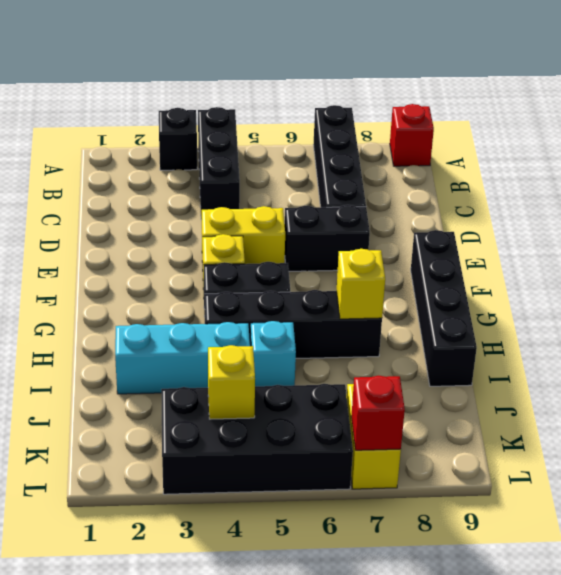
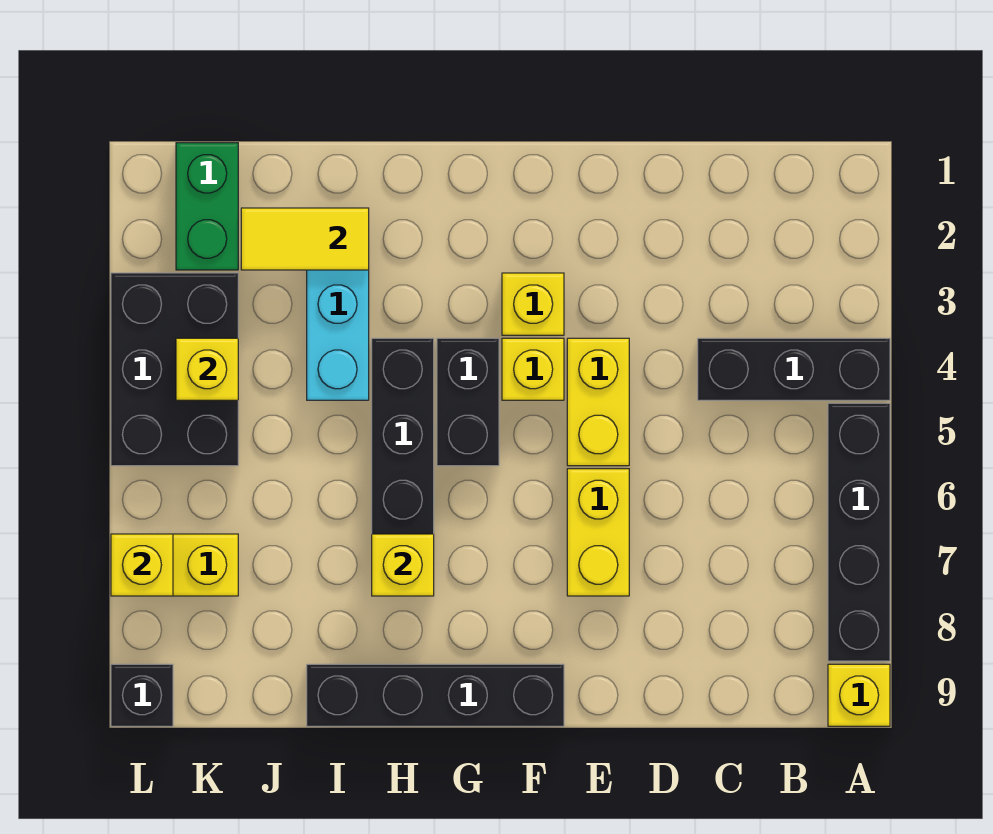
black 1x1 brick [159,108,197,170] -> black 1x1 brick moved to [111,664,173,726]
black 1x4 brick [313,105,366,207] -> black 1x4 brick turned to [828,403,890,661]
red 1x1 brick [390,104,434,166] -> yellow 1x1 brick [828,664,890,726]
black 1x2 brick [285,205,370,271] -> yellow 1x2 brick [567,469,629,596]
none -> yellow 1x1 brick [502,273,564,335]
none -> yellow 1x2 tile [241,208,369,270]
cyan 1x1 brick [250,321,296,386] -> none
none -> green 1x2 brick [176,143,238,270]
black 2x4 brick [161,384,353,494] -> black 2x3 brick [111,273,238,466]
red 1x1 brick [351,376,405,450] -> yellow 1x1 brick [111,534,173,596]

